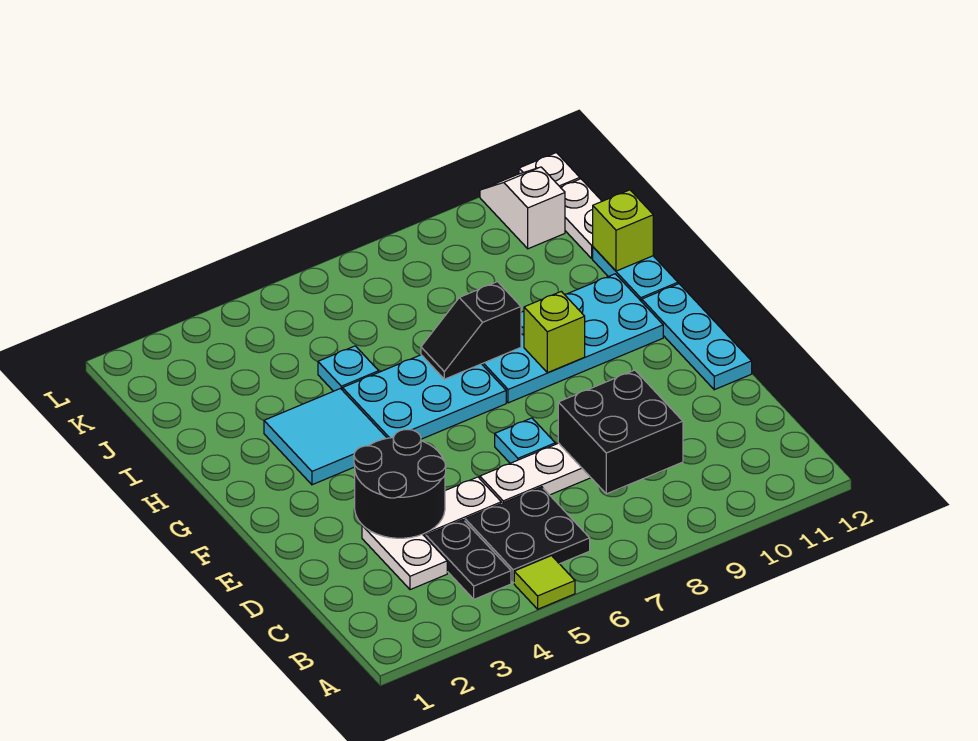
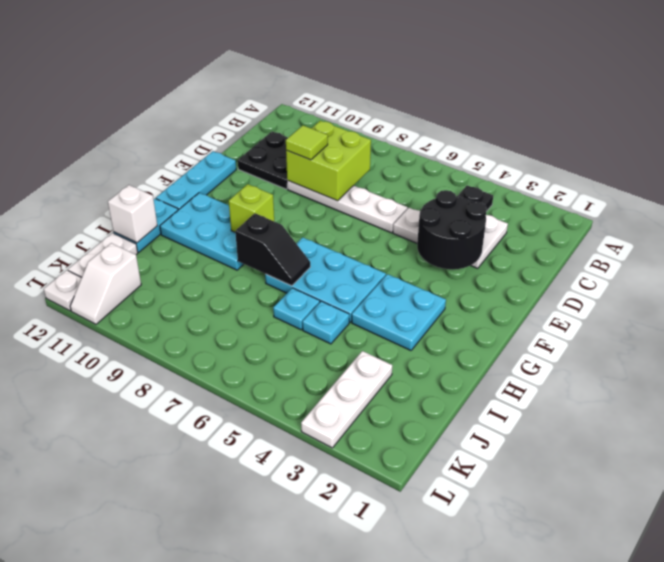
lime 1x1 tile [514,556,575,609] -> lime 1x1 tile moved to [286,125,328,160]
black 2x2 plate [465,487,590,583] -> black 2x2 plate moved to [238,132,288,189]
black 2x2 brick [558,370,683,494] -> lime 2x2 brick [286,121,371,201]
cyan 1x1 plate [495,418,555,463] -> cyan 1x1 plate moved to [273,288,320,330]
cyan 2x2 tile [264,389,387,485] -> cyan 2x2 plate [352,274,446,350]
cyan 2x4 plate [482,274,663,403] -> cyan 2x3 plate [160,193,244,270]
lime 1x1 brick [593,190,653,271] -> white 1x1 brick [108,185,157,243]
none -> white 1x3 plate [301,351,392,448]

